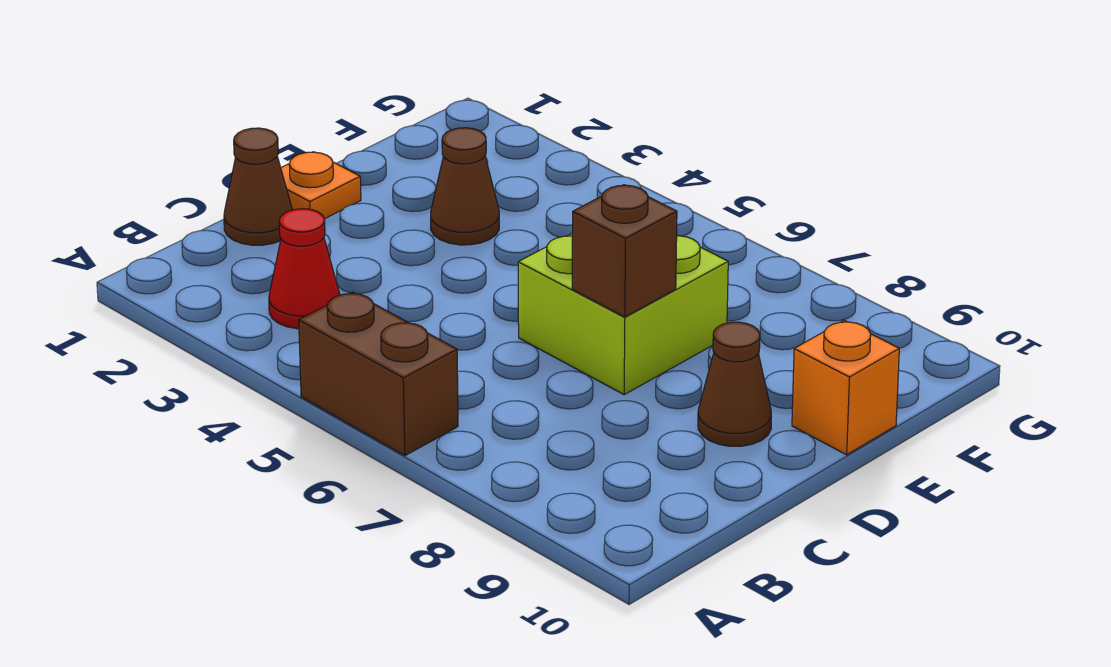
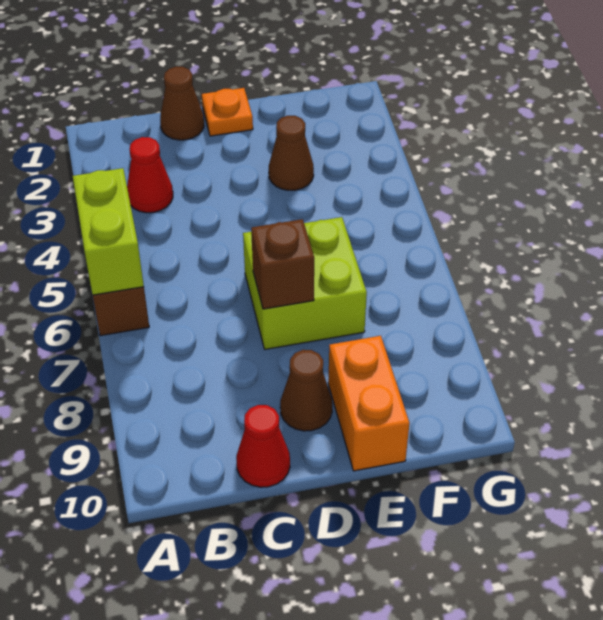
none -> lime 1x2 brick [73,168,144,295]
none -> red 1x1 cone [236,405,290,487]
orange 1x1 brick [792,320,899,455] -> orange 1x2 brick [328,336,410,471]

